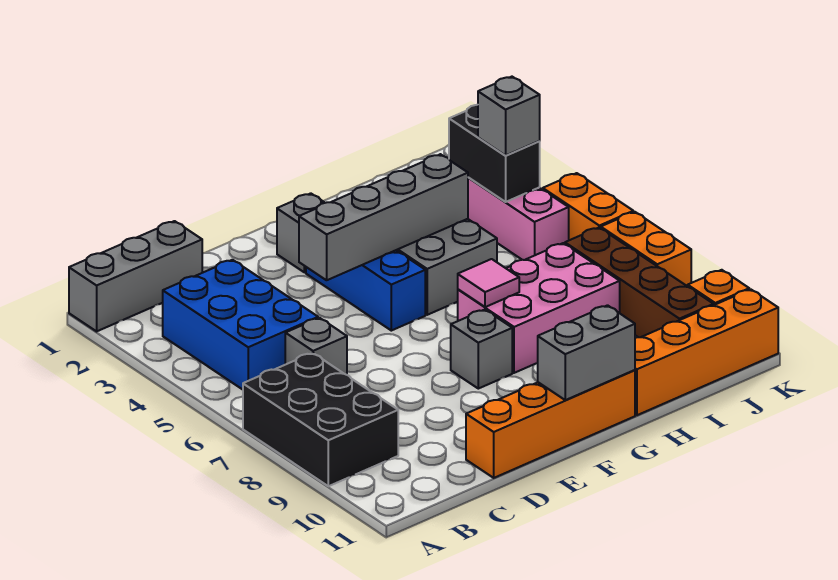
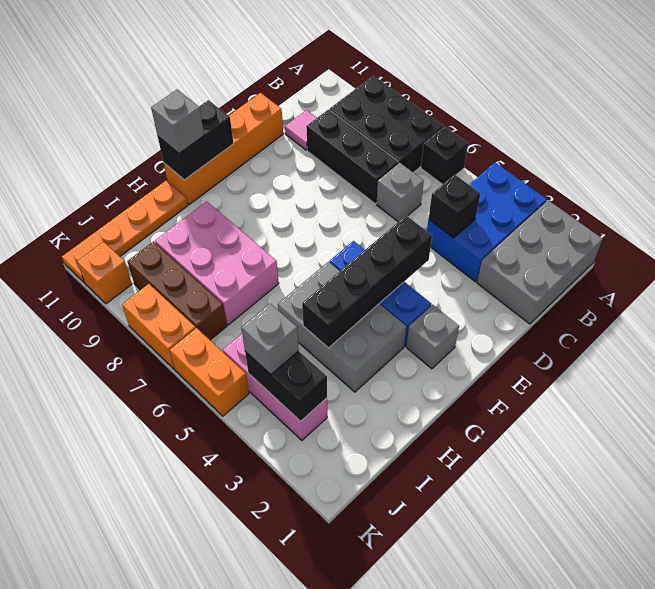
grey 1x3 brick [69,221,202,331] -> grey 2x3 brick [477,200,602,324]
none -> black 1x1 brick [421,126,468,185]
blue 2x3 brick [163,260,318,390] -> blue 2x3 brick turned to [427,162,547,282]
none -> black 1x1 brick [429,174,480,238]
none -> black 1x3 brick [306,110,399,204]
grey 1x4 brick [299,154,468,280] -> black 1x4 brick [302,216,432,348]
grey 1x1 brick [451,310,512,389] -> grey 1x1 brick moved to [151,89,204,153]
grey 1x2 brick [538,305,635,400] -> black 1x2 brick [158,100,233,180]
pink 2x3 brick [458,243,620,373] -> pink 2x3 brick turned to [155,201,279,325]
pink 1x1 tile [458,259,519,307] -> pink 1x1 tile moved to [285,110,317,150]
orange 1x4 brick [635,289,778,415] -> orange 1x4 plate [62,181,188,283]
brown 1x4 brick [565,228,714,337] -> brown 1x3 brick [127,242,227,340]

